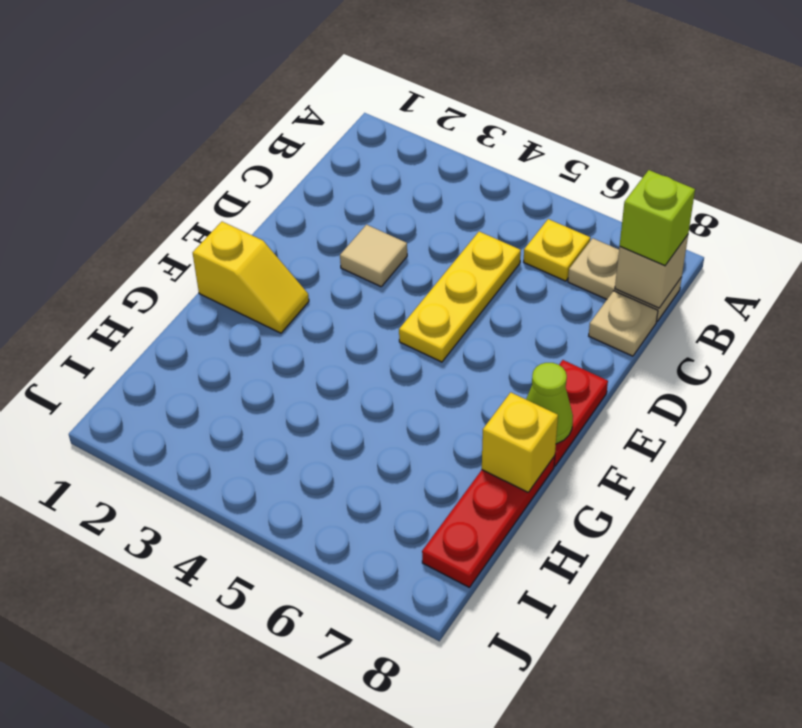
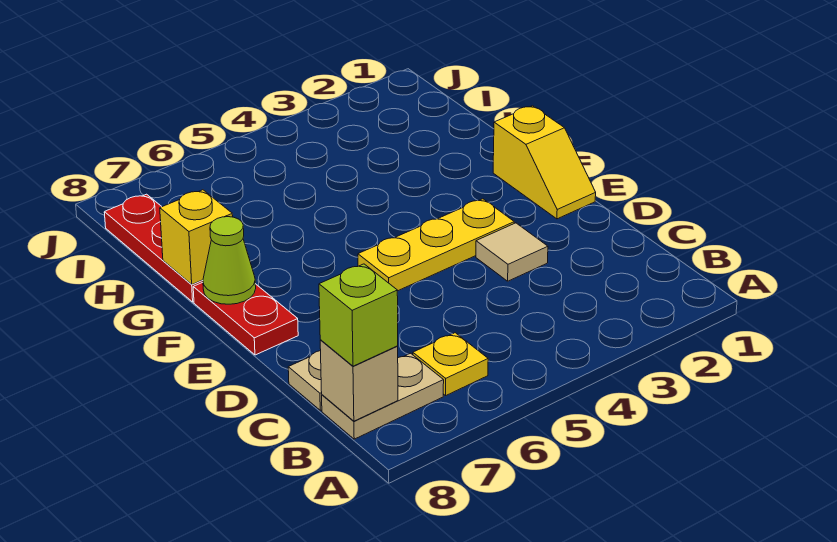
yellow 1x3 plate [399,232,521,362] -> yellow 1x3 plate turned to [358,199,514,291]
yellow 1x2 slope [193,222,309,333] -> yellow 1x2 slope turned to [493,106,596,219]

